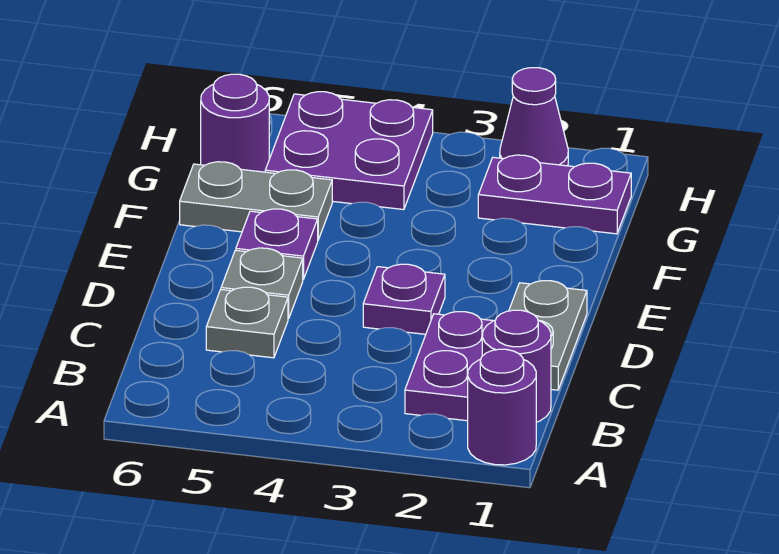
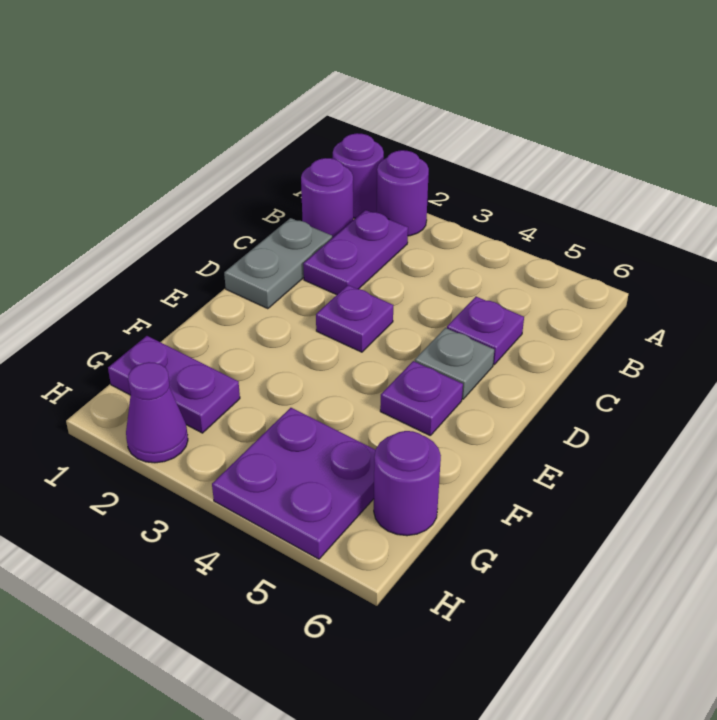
none -> purple 1x1 round brick [377,150,429,236]
grey 1x1 plate [206,287,288,358] -> purple 1x1 plate [447,297,524,365]
grey 1x2 plate [180,162,332,240] -> none

